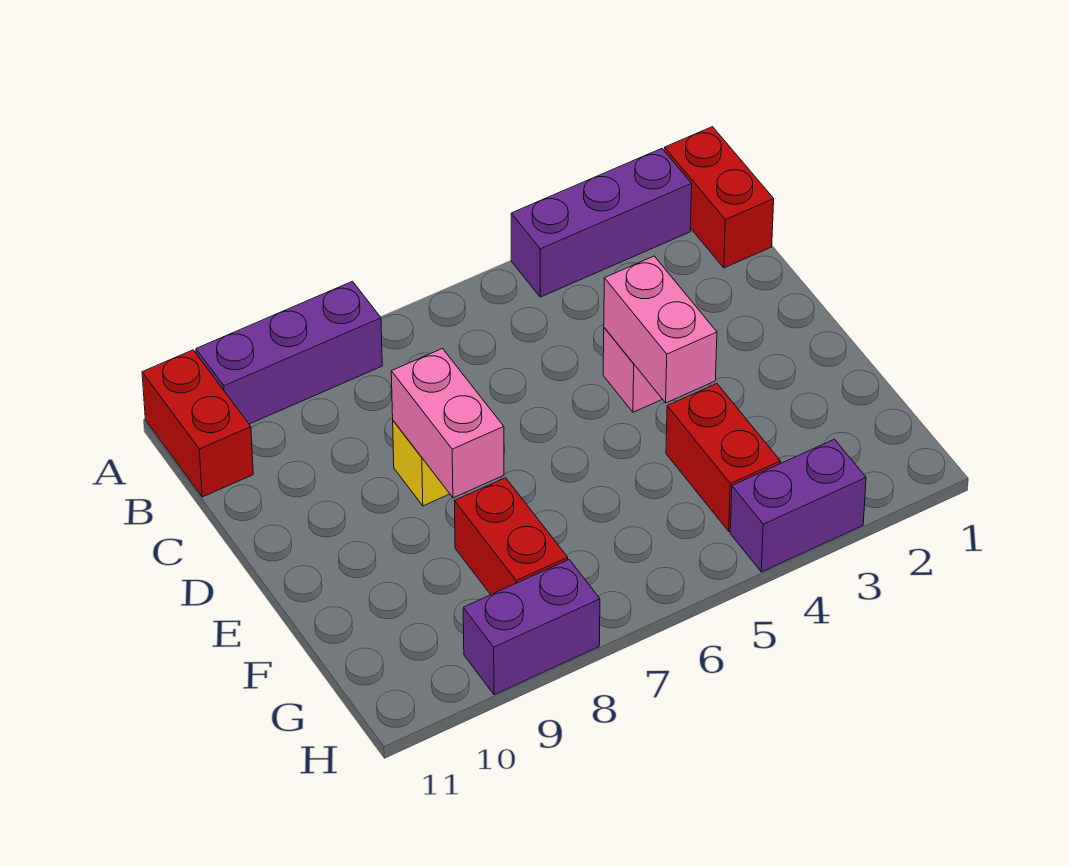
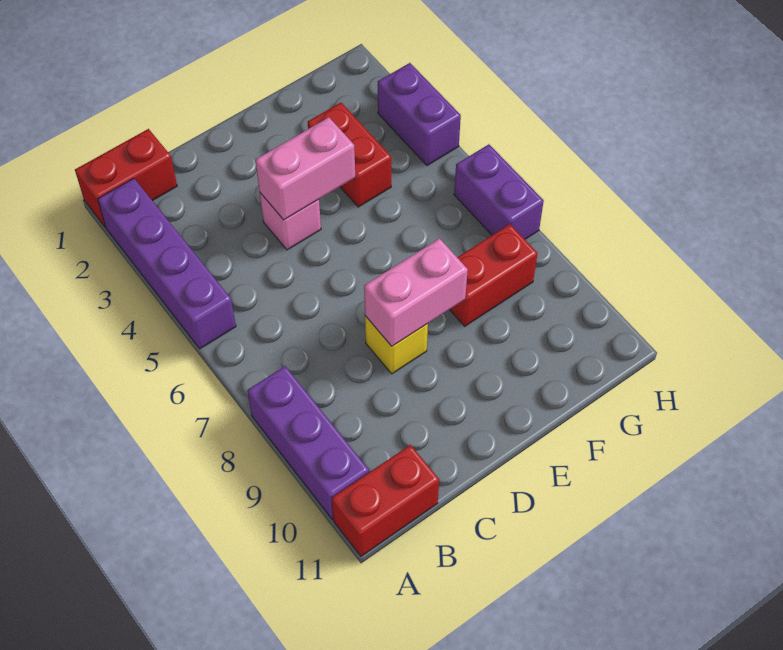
purple 1x3 brick [511,149,692,297] -> purple 1x4 brick [98,178,236,349]
red 1x2 brick [666,384,781,531] -> red 1x2 brick turned to [308,103,391,207]
purple 1x2 brick [463,560,600,695] -> purple 1x2 brick moved to [454,144,544,239]

